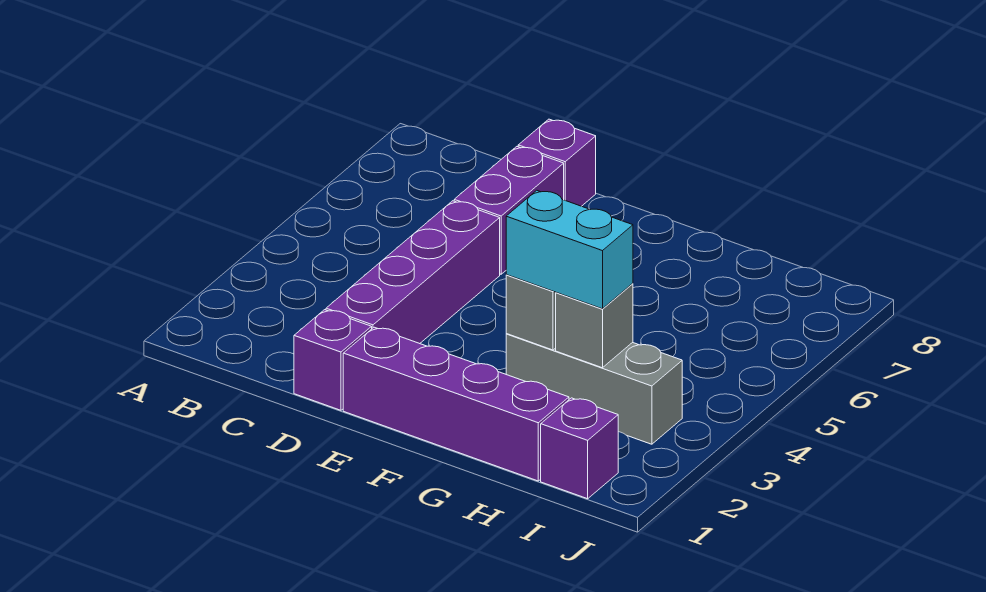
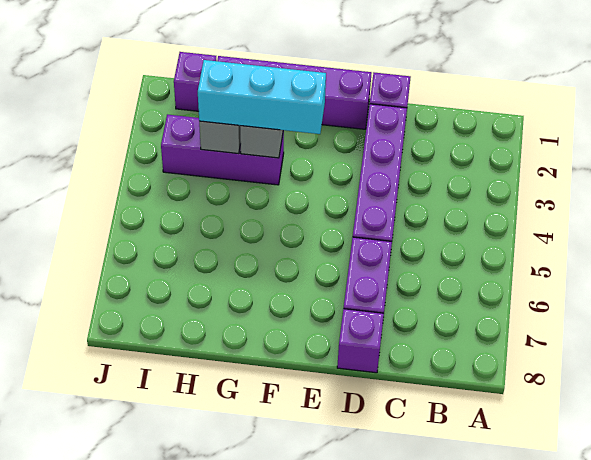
grey 1x3 brick [506,334,682,444] -> purple 1x3 brick [161,114,284,185]
cyan 1x2 brick [506,190,633,309] -> cyan 1x3 brick [198,60,326,134]

